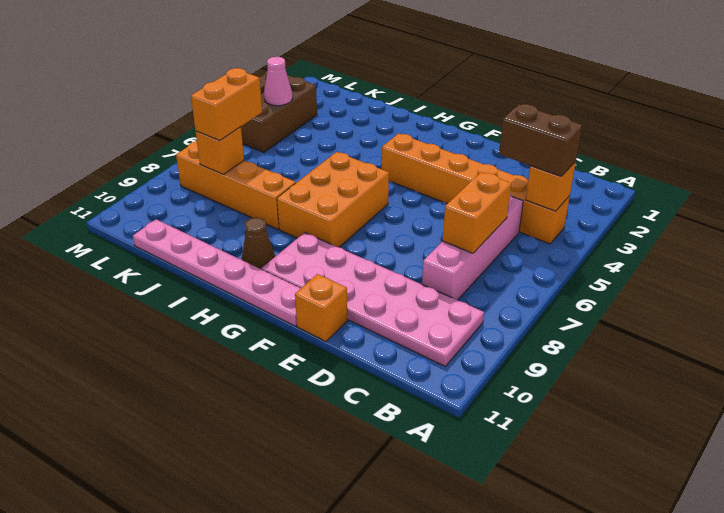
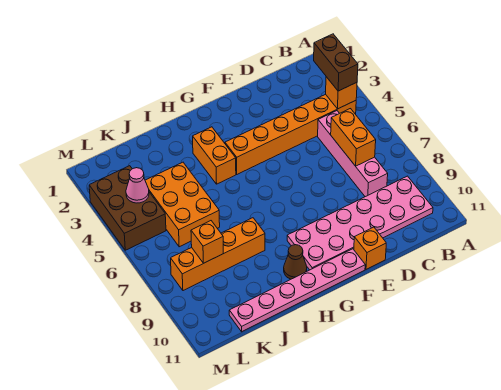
brown 1x2 brick [499,104,582,176] -> brown 1x2 brick turned to [314,34,358,91]
orange 2x3 brick [277,152,389,247] -> orange 2x3 brick moved to [145,162,220,247]
orange 1x2 brick [191,68,262,141] -> orange 1x2 brick moved to [193,127,236,184]

